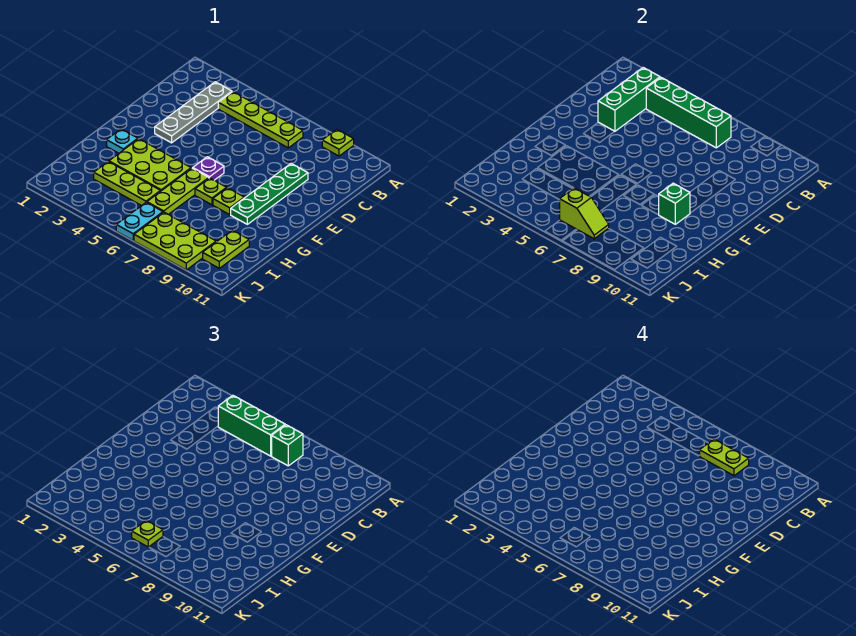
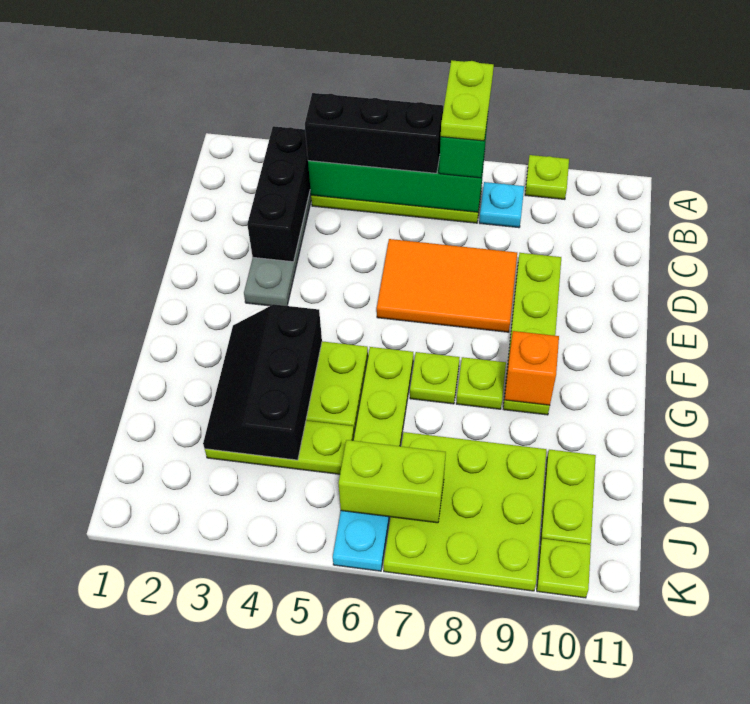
green 1x3 brick [598,68,660,132] -> black 1x3 brick [247,126,310,262]
green 1x3 brick [218,395,285,456] -> black 1x3 brick [305,93,443,173]
lime 1x2 plate [700,439,749,476] -> lime 1x2 plate turned to [441,60,494,141]
none -> orange 2x3 tile [377,239,517,332]
green 1x4 plate [231,163,308,224] -> lime 1x4 plate [503,253,561,415]
purple 1x1 plate [193,157,224,180] -> none
cyan 1x1 plate [107,129,138,153] -> cyan 1x1 plate moved to [479,182,524,228]
none -> black 2x3 slope [203,304,322,460]
green 1x1 brick [659,183,690,224] -> orange 1x1 brick [505,331,559,405]
lime 1x2 slope [560,188,609,239] -> lime 1x2 brick [338,440,446,523]
lime 1x1 plate [132,520,163,547] -> lime 1x1 plate moved to [537,538,591,598]
lime 2x3 plate [134,212,216,270] -> lime 3x3 plate [384,432,546,591]

